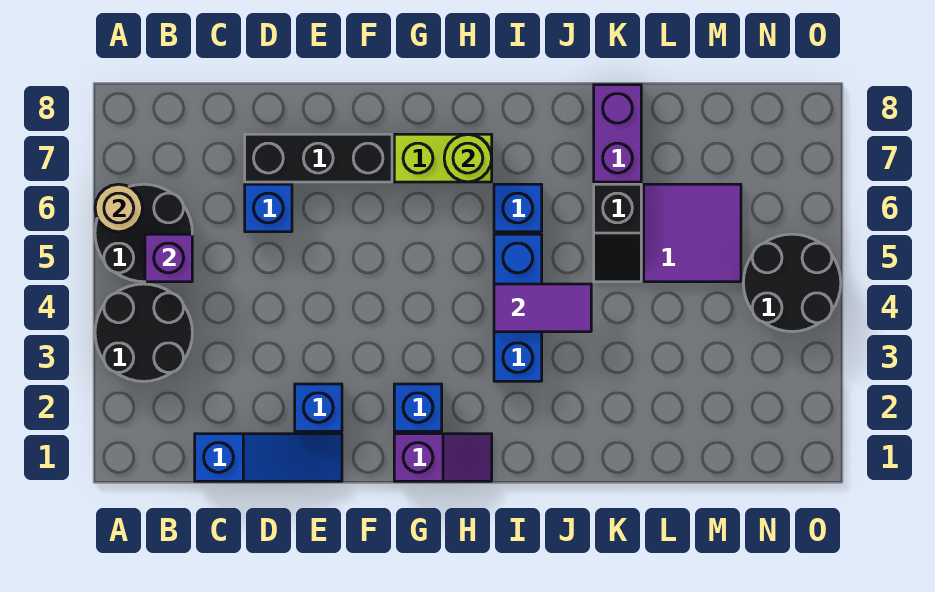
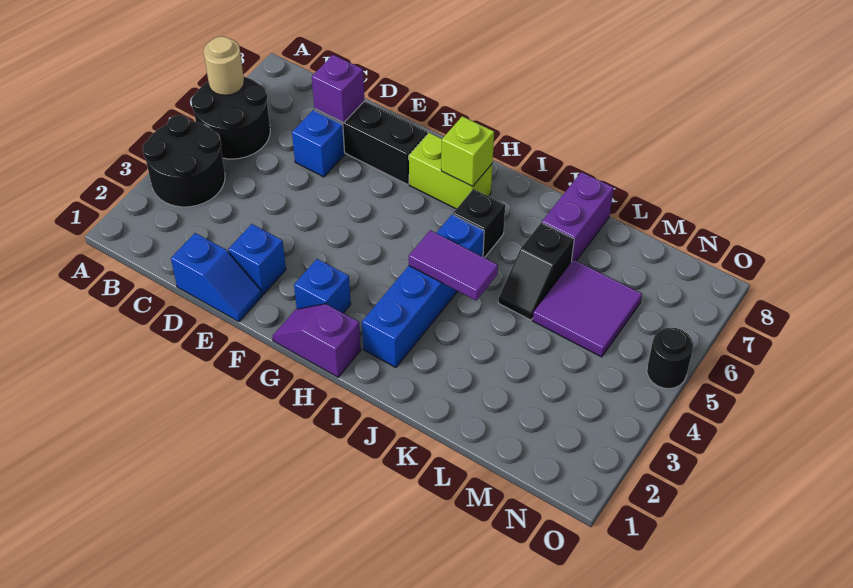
purple 1x1 brick [145,234,192,282] -> purple 1x1 brick moved to [312,55,364,123]
blue 1x3 slope [195,434,342,481] -> blue 1x2 slope [171,233,262,322]
purple 1x2 slope [394,434,492,481] -> purple 1x2 slope turned to [272,304,361,377]
lime 1x1 round brick [444,134,492,182] -> lime 1x1 brick [441,116,494,186]
blue 1x3 brick [494,234,542,381] -> blue 1x4 brick [362,214,484,367]
blue 1x1 brick [494,184,542,232] -> black 1x1 brick [453,189,505,258]
black 2x2 round brick [743,234,841,332] -> black 1x1 round brick [647,328,693,389]

